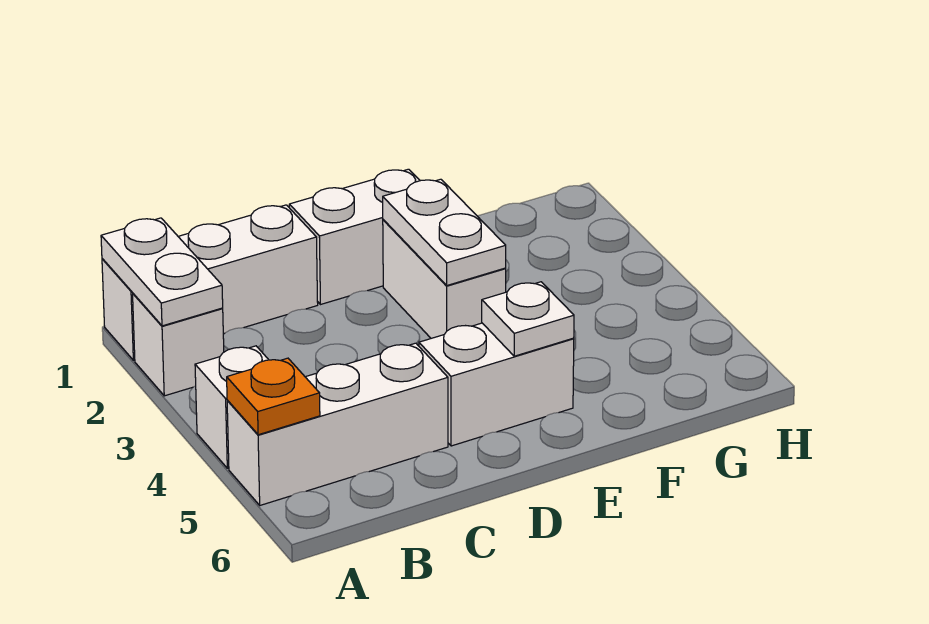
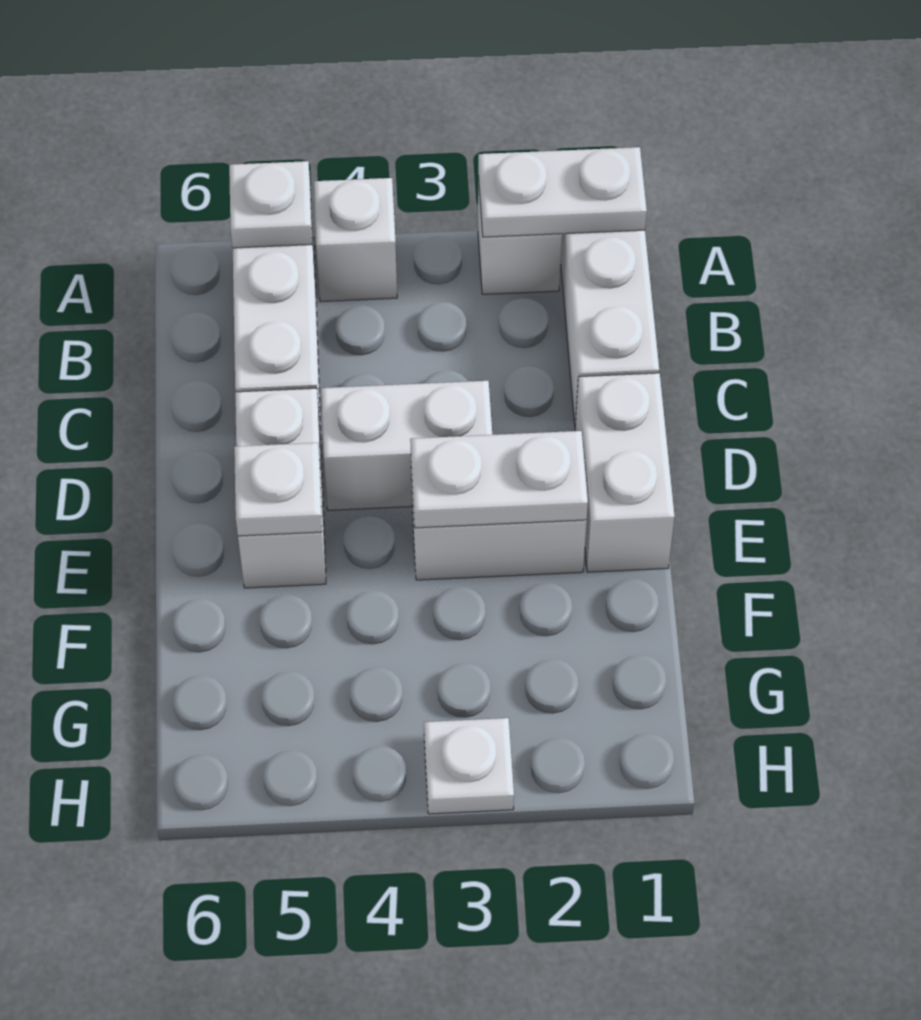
orange 1x1 plate [227,358,320,435] -> white 1x1 plate [229,161,312,248]
none -> white 1x2 brick [321,381,492,510]
none -> white 1x1 plate [424,718,514,814]

